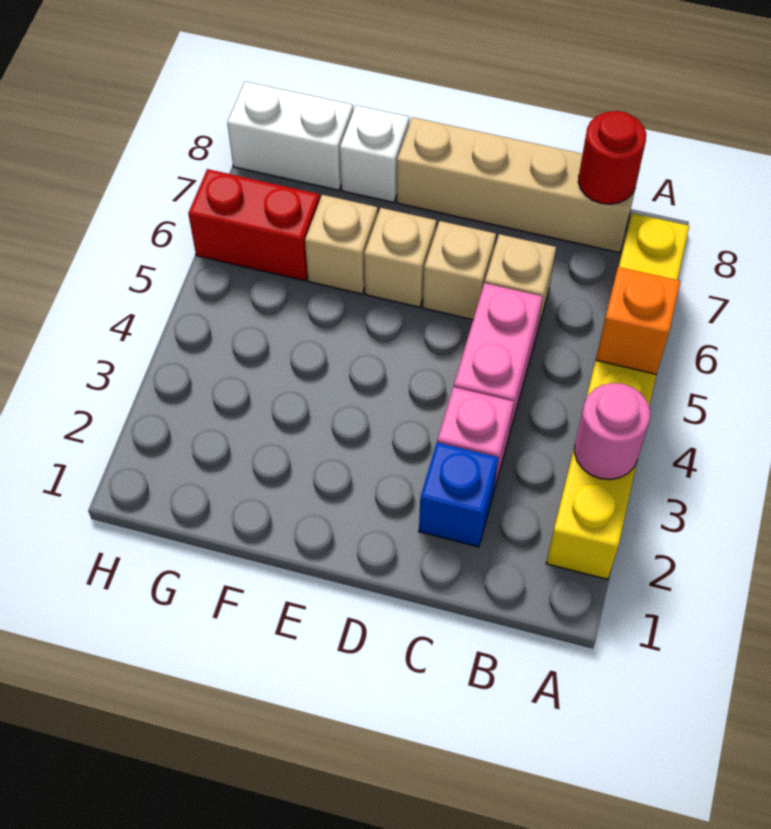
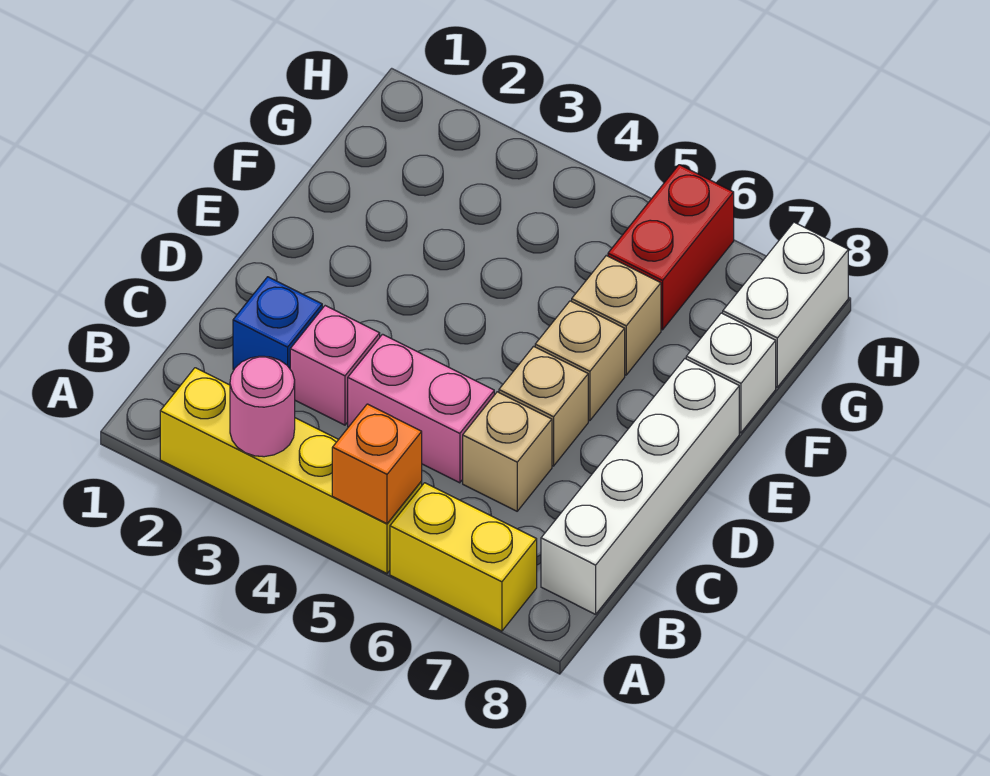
tan 1x4 brick [397,117,640,253] -> white 1x4 brick [541,359,739,614]
red 1x1 round brick [578,111,646,204] -> none

